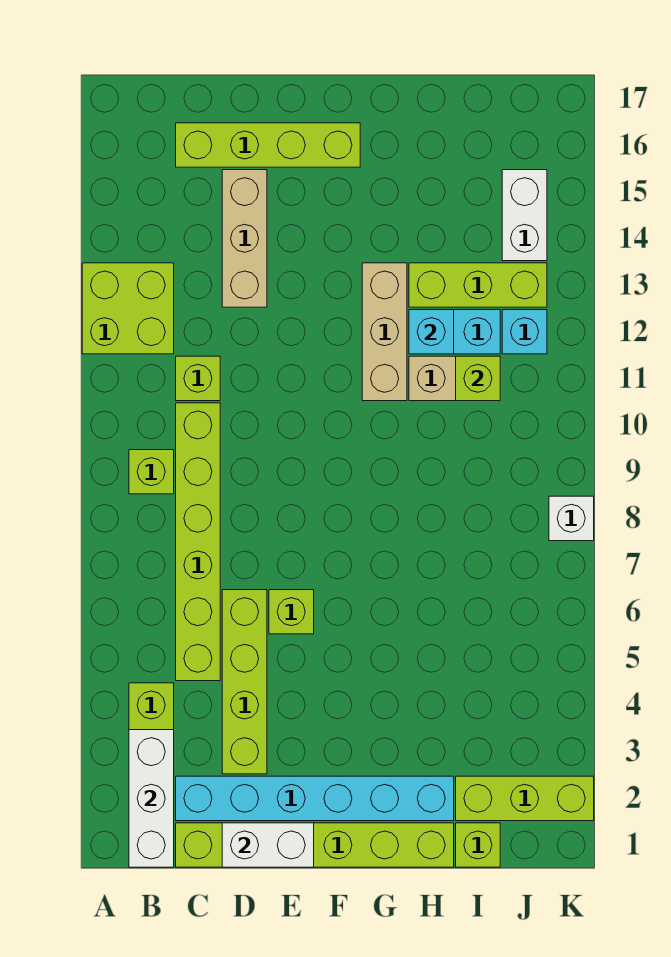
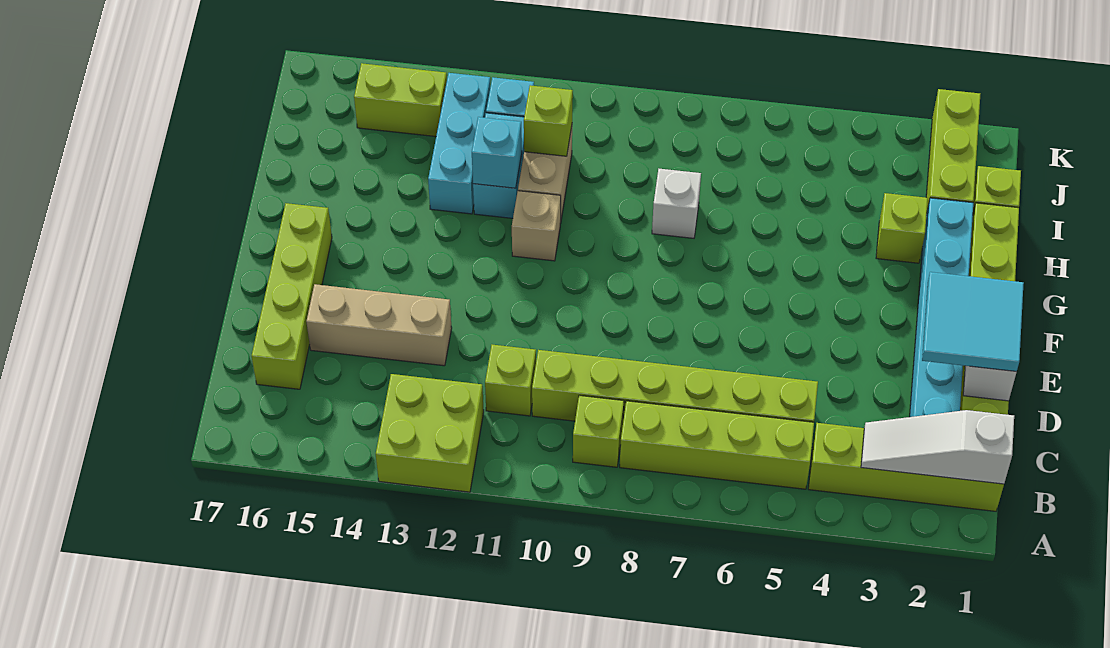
white 1x3 brick [129,730,174,867] -> white 1x3 slope [861,410,1014,484]
none -> cyan 2x2 tile [922,272,1024,372]
lime 1x4 brick [222,590,267,774] -> lime 1x4 brick moved to [620,401,814,489]
lime 1x1 brick [269,590,314,634] -> lime 1x1 brick moved to [876,193,928,263]
tan 1x3 brick [362,263,407,401] -> tan 1x1 brick [512,191,561,261]
lime 1x3 brick [409,263,547,307] -> cyan 1x3 brick [428,73,490,214]
white 1x2 brick [502,170,547,261] -> lime 1x2 brick [354,63,447,136]
white 1x1 brick [549,496,594,541] -> white 1x1 brick moved to [652,169,701,238]

